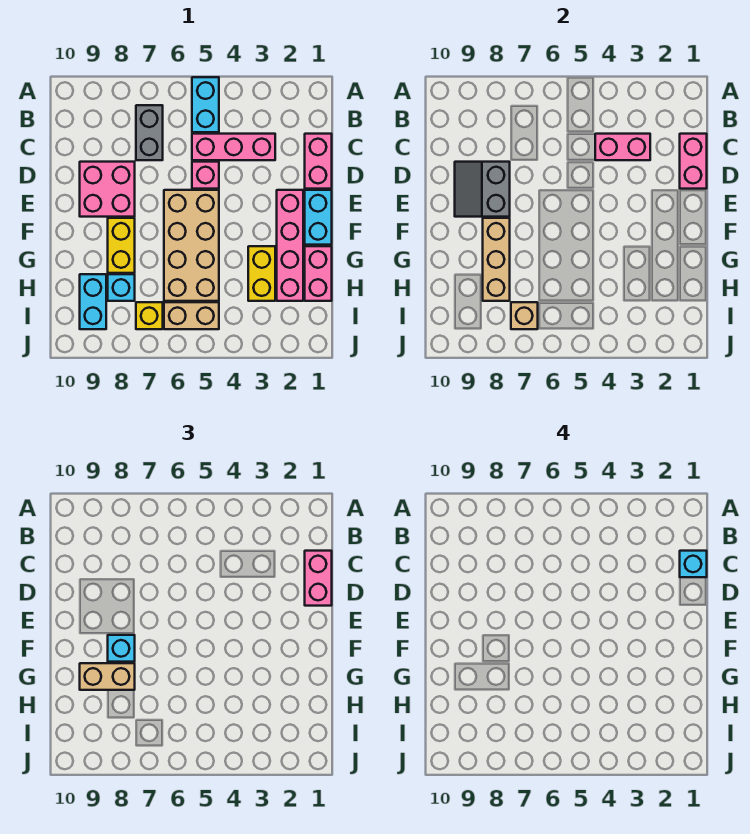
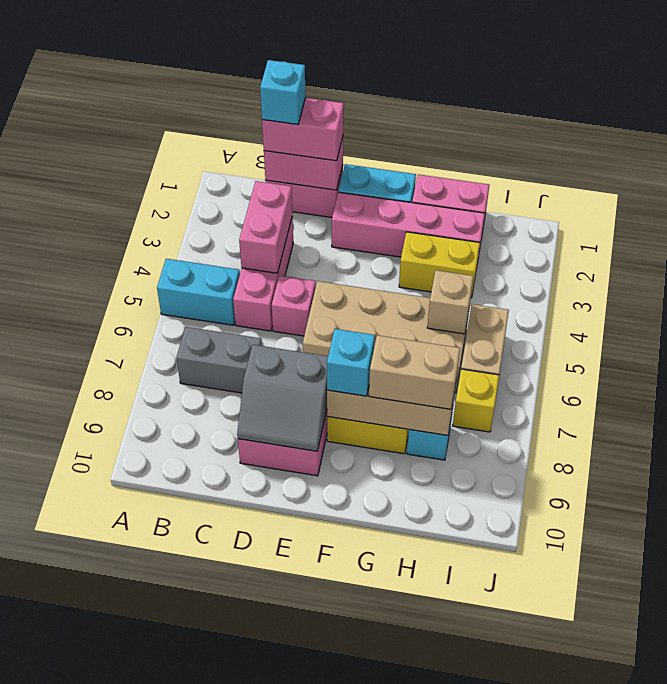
tan 1x2 brick [80,663,135,690] -> tan 1x2 brick turned to [369,335,460,409]
cyan 1x2 brick [80,274,106,329] -> none
tan 1x1 brick [511,302,538,329] -> tan 1x1 brick moved to [427,270,473,334]

